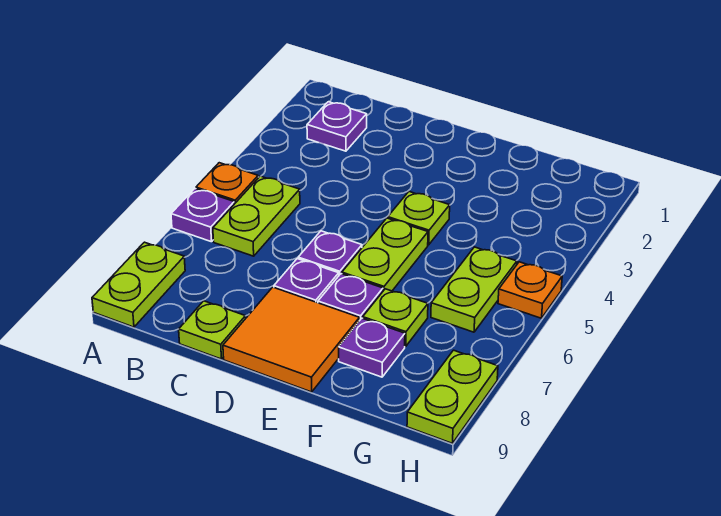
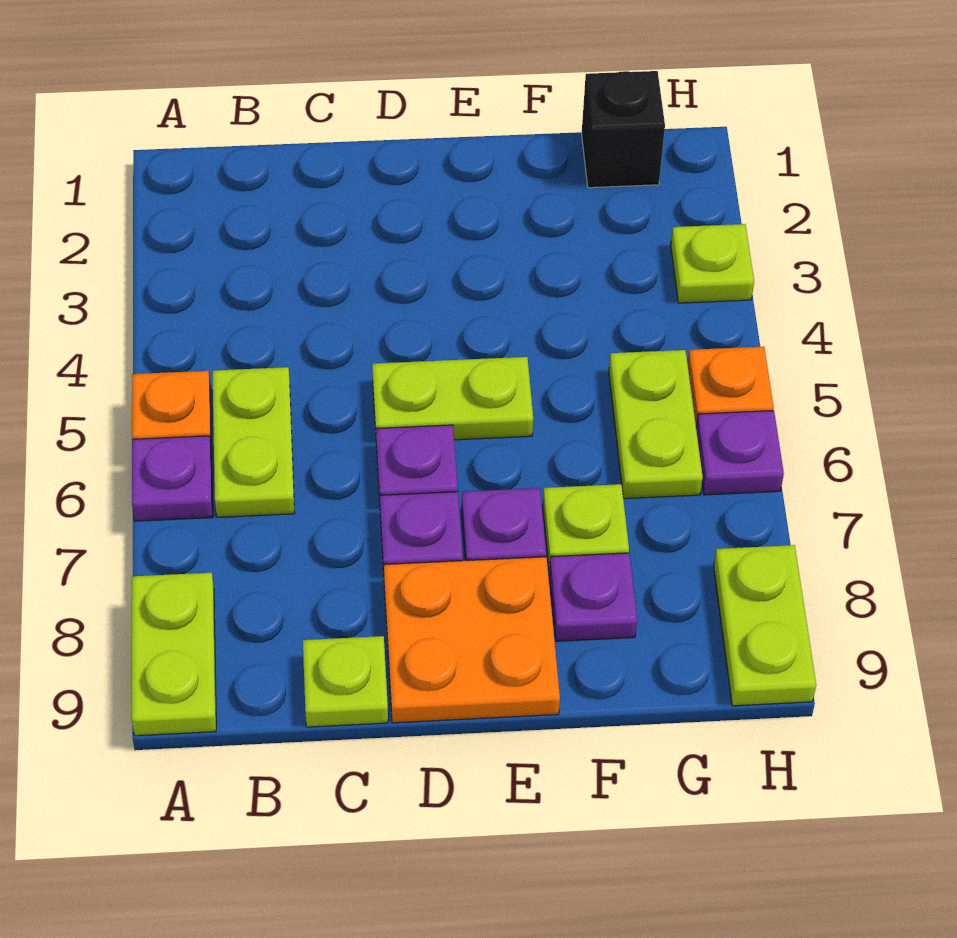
purple 1x1 plate [307,102,367,151] -> purple 1x1 plate moved to [696,411,784,495]
orange 2x2 tile [223,287,359,392] -> orange 2x2 plate [384,557,560,723]
lime 1x1 plate [388,192,450,245] -> lime 1x1 plate moved to [671,224,754,303]
lime 1x2 plate [342,218,428,291] -> lime 1x2 plate turned to [372,357,533,440]
none -> black 1x1 brick [582,71,665,188]

